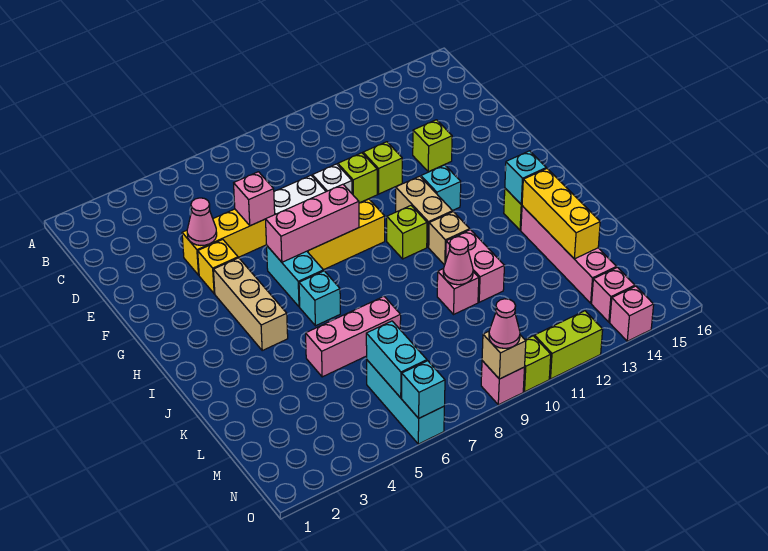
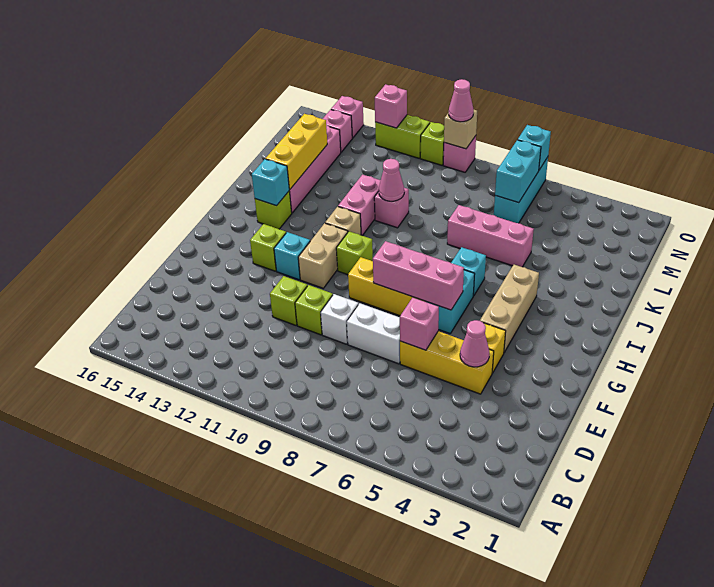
lime 1x1 brick [413,120,452,172] -> lime 1x1 brick moved to [250,224,286,271]
none -> pink 1x1 brick [375,84,407,128]

